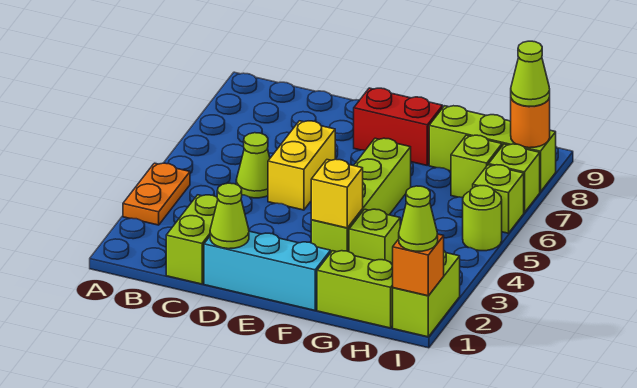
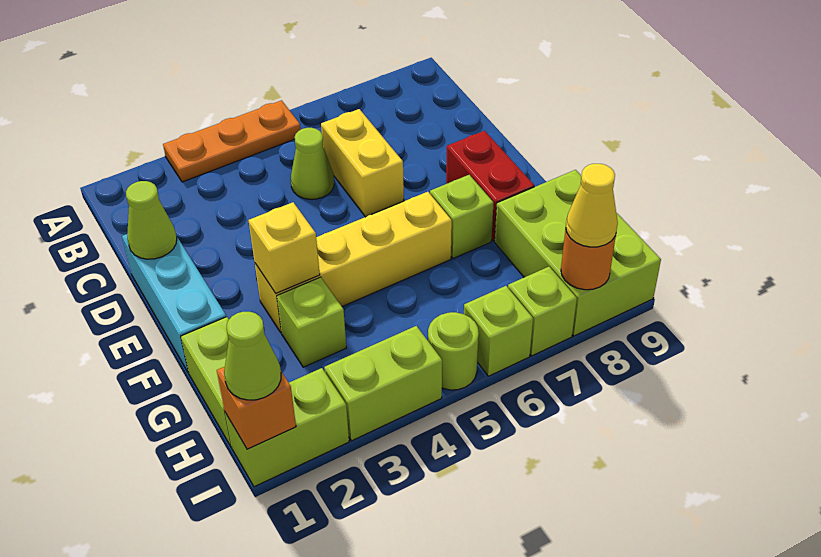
orange 1x2 plate [123,163,190,225] -> orange 1x3 plate [163,100,301,182]
lime 1x2 brick [166,195,218,284] -> lime 1x2 brick moved to [324,326,442,441]
yellow 1x2 brick [268,121,335,210] -> yellow 1x2 brick turned to [321,109,404,217]
lime 1x4 brick [311,138,411,252] -> yellow 1x4 brick [255,192,452,333]
lime 1x3 brick [429,106,556,192] -> lime 2x3 brick [495,170,661,336]
lime 1x1 brick [451,135,502,197] -> lime 1x1 brick moved to [430,175,494,258]
lime 1x1 cone [511,41,550,106] -> yellow 1x1 cone [566,164,618,247]

